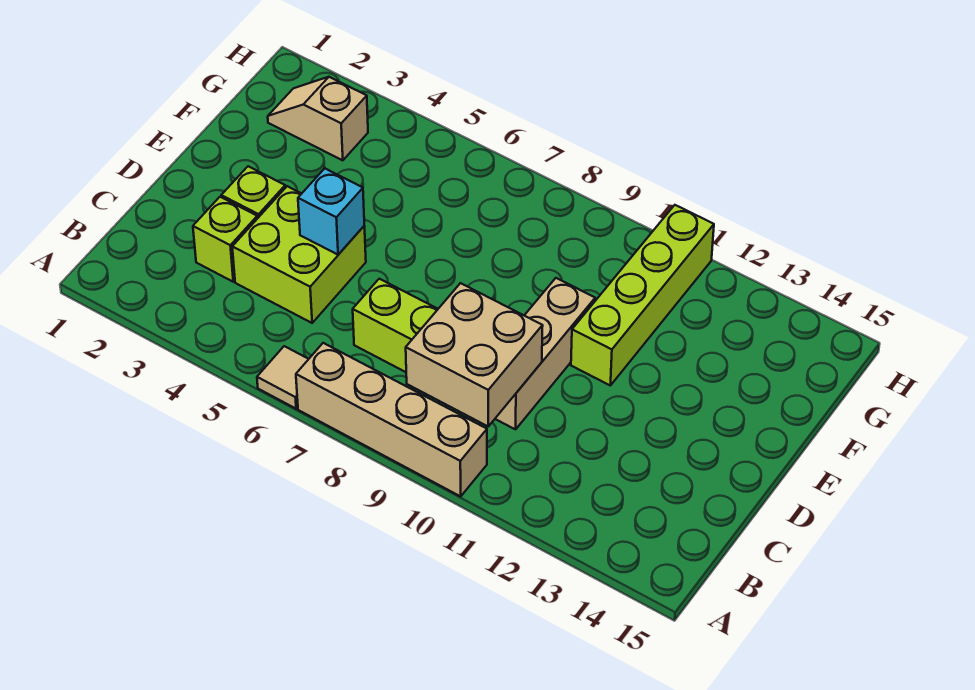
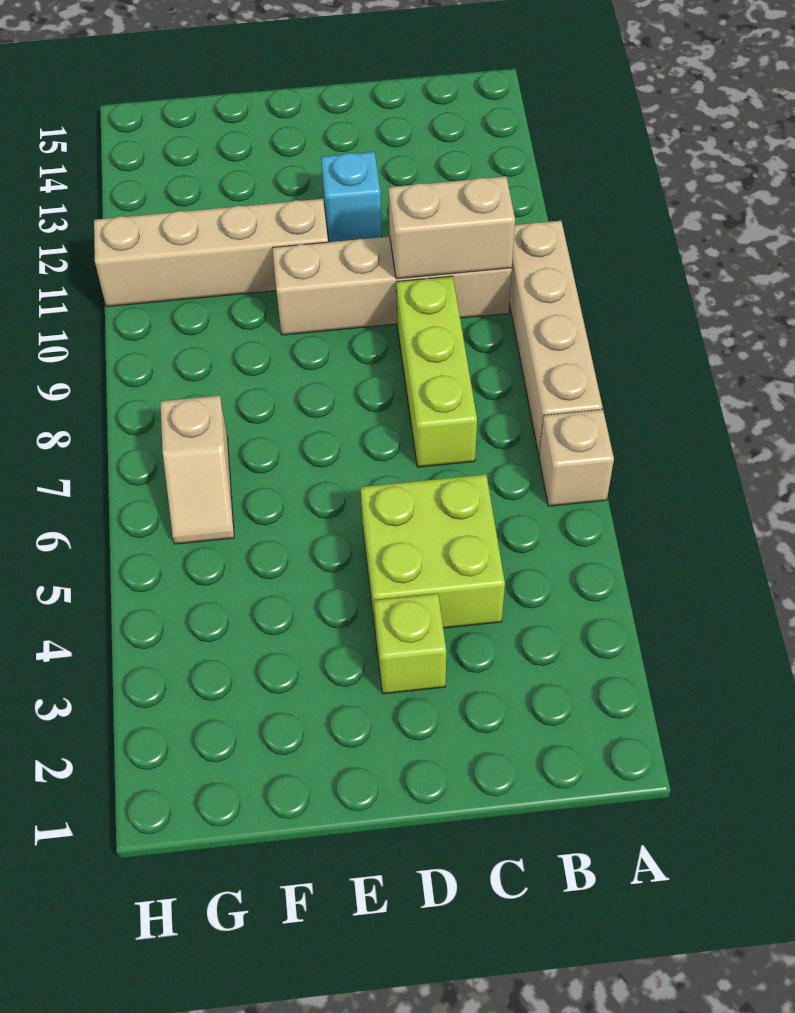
tan 1x1 tile [257,346,308,409] -> tan 1x1 brick [539,409,614,506]
tan 2x2 brick [406,283,543,426] -> tan 1x2 brick [389,176,515,279]
lime 1x1 brick [193,197,258,282] -> none
tan 1x3 brick [495,278,595,429] -> tan 1x4 brick [272,236,512,335]
cyan 1x1 brick [298,168,364,255] -> cyan 1x1 brick moved to [321,152,382,242]
lime 1x4 brick [571,205,714,385] -> tan 1x4 brick [94,199,328,307]
tan 1x2 slope [268,77,368,160] -> tan 1x2 slope moved to [160,395,234,544]

